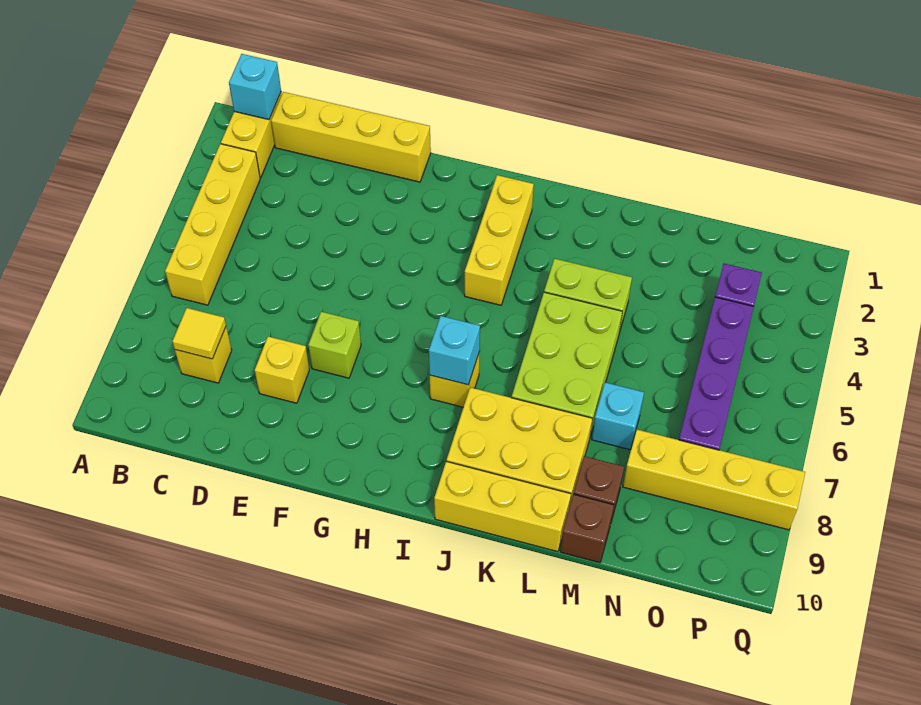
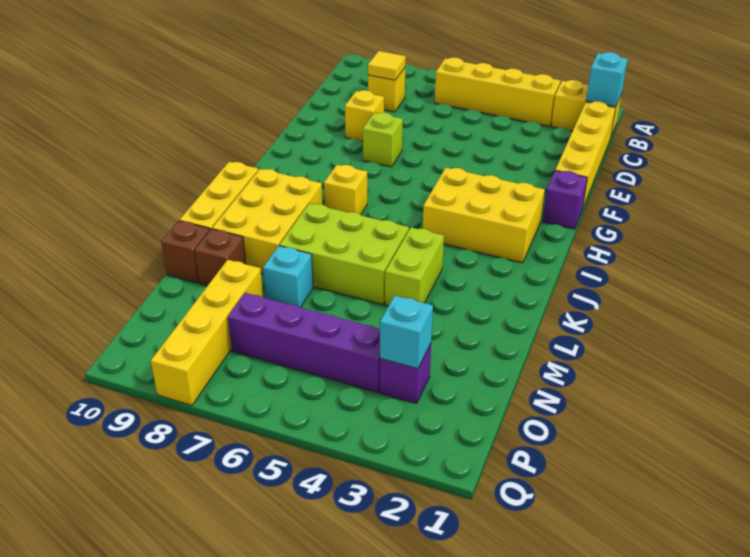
none -> purple 1x1 brick [543,171,588,229]
yellow 1x3 brick [465,175,534,305] -> yellow 2x3 brick [423,168,545,263]
cyan 1x1 brick [429,316,480,385] -> cyan 1x1 brick moved to [380,296,433,369]

